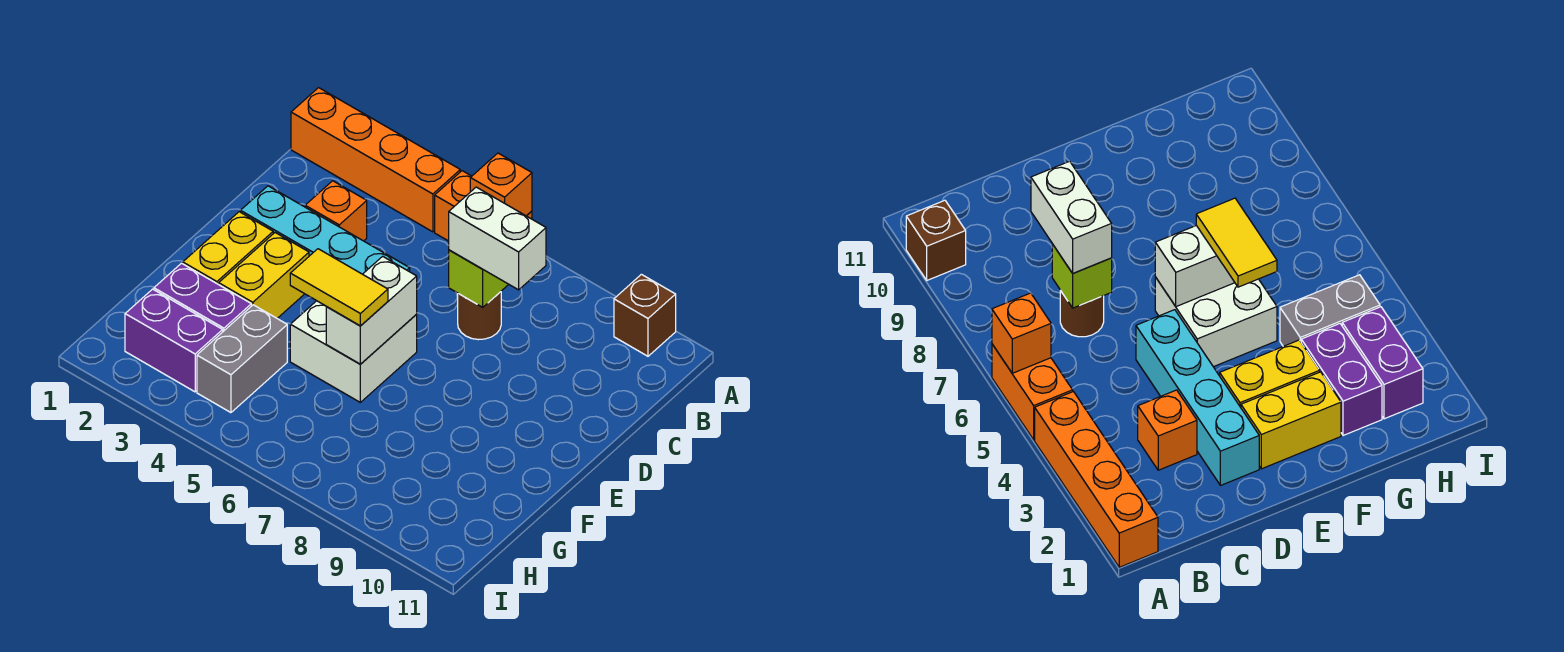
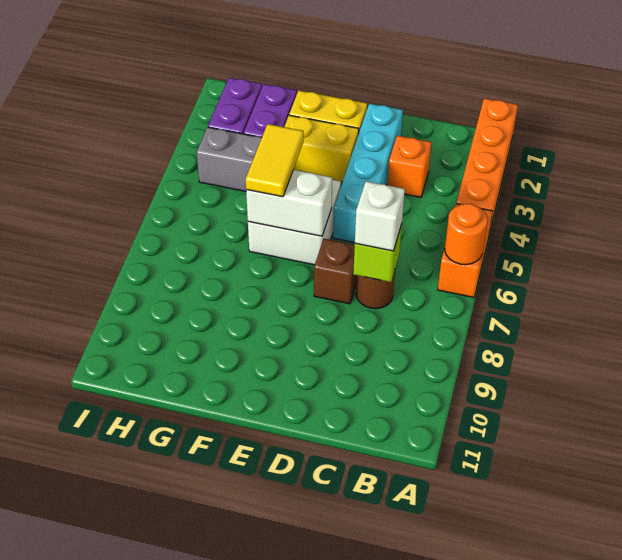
orange 1x1 brick [470,153,532,216] -> orange 1x1 round brick [445,204,488,265]
brown 1x1 brick [614,274,676,356] -> brown 1x1 brick moved to [314,239,357,304]
white 1x2 brick [449,187,546,290] -> white 1x1 brick [355,181,405,251]

